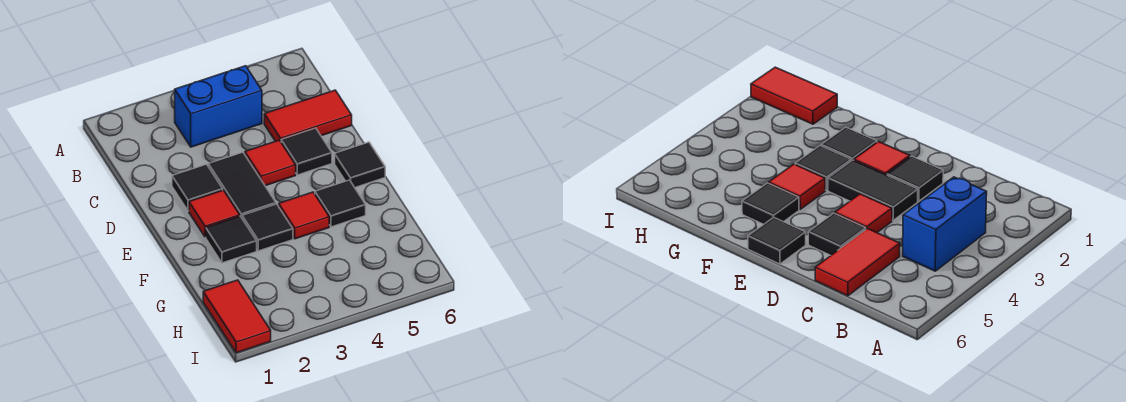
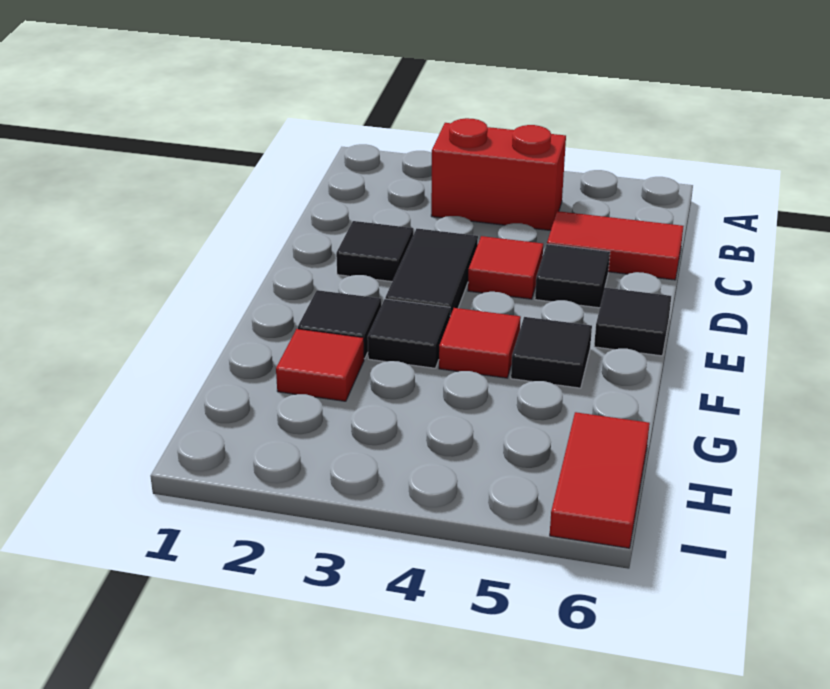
blue 1x2 brick [175,66,262,147] -> red 1x2 brick [431,118,566,231]
red 1x1 tile [189,190,240,237] -> red 1x1 tile moved to [276,329,364,401]
red 1x2 tile [203,280,271,353] -> red 1x2 tile moved to [550,412,650,548]

